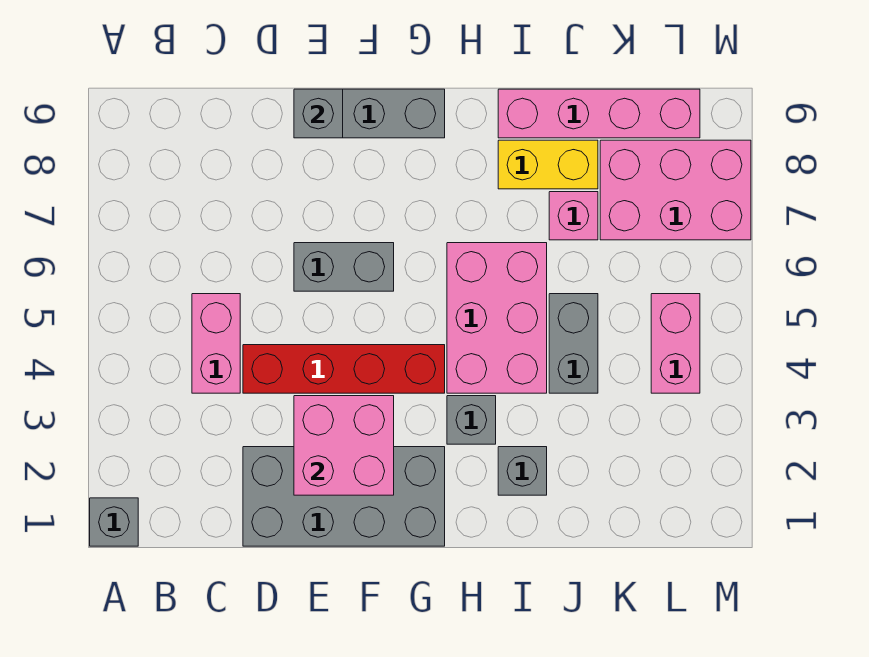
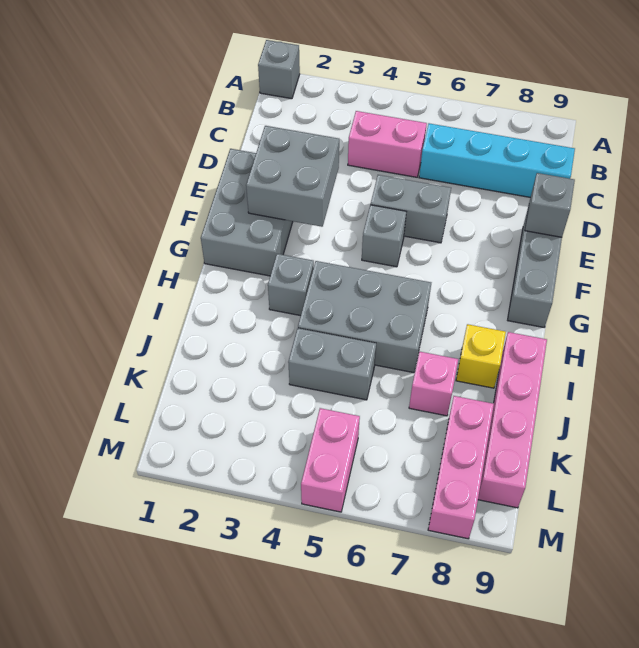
none -> cyan 1x4 brick [419,123,575,197]
grey 2x4 brick [243,447,445,546] -> grey 2x3 brick [201,149,293,276]
red 1x4 brick [243,345,445,393] -> none
pink 2x2 brick [294,396,394,495] -> grey 2x2 brick [246,126,339,227]
grey 1x2 brick [294,243,394,291] -> grey 1x2 brick turned to [371,175,451,243]
pink 2x3 brick [447,243,547,393] -> grey 2x3 brick [298,261,431,373]
grey 1x1 brick [498,447,547,495] -> grey 1x1 brick moved to [362,205,406,267]
yellow 1x2 brick [498,140,598,189] -> yellow 1x1 brick [456,324,506,388]
pink 2x3 brick [600,140,751,240] -> pink 1x3 brick [428,396,494,539]
pink 1x2 brick [651,294,700,393] -> pink 1x2 brick turned to [301,408,360,512]

